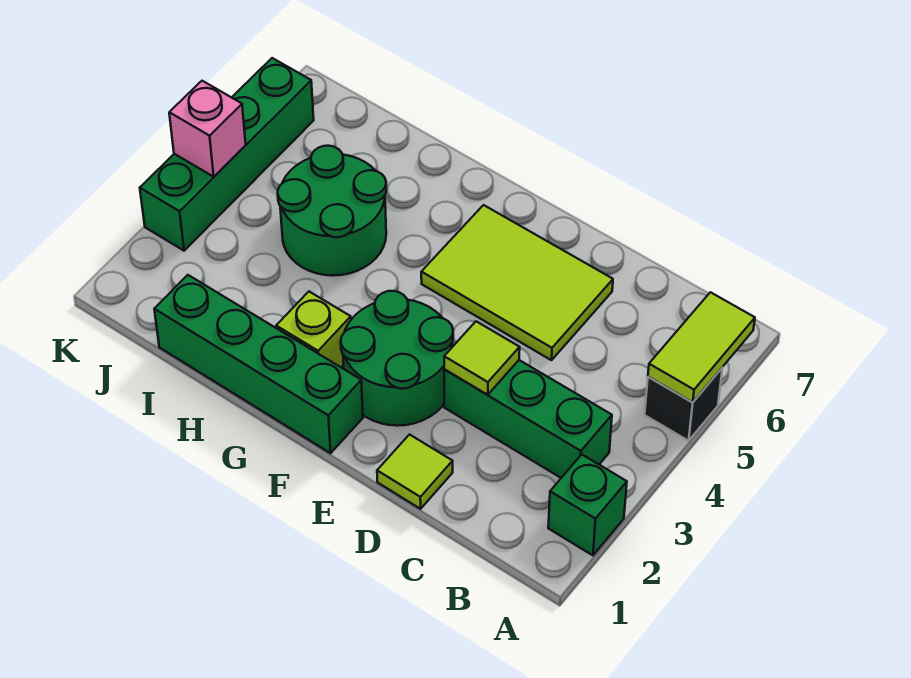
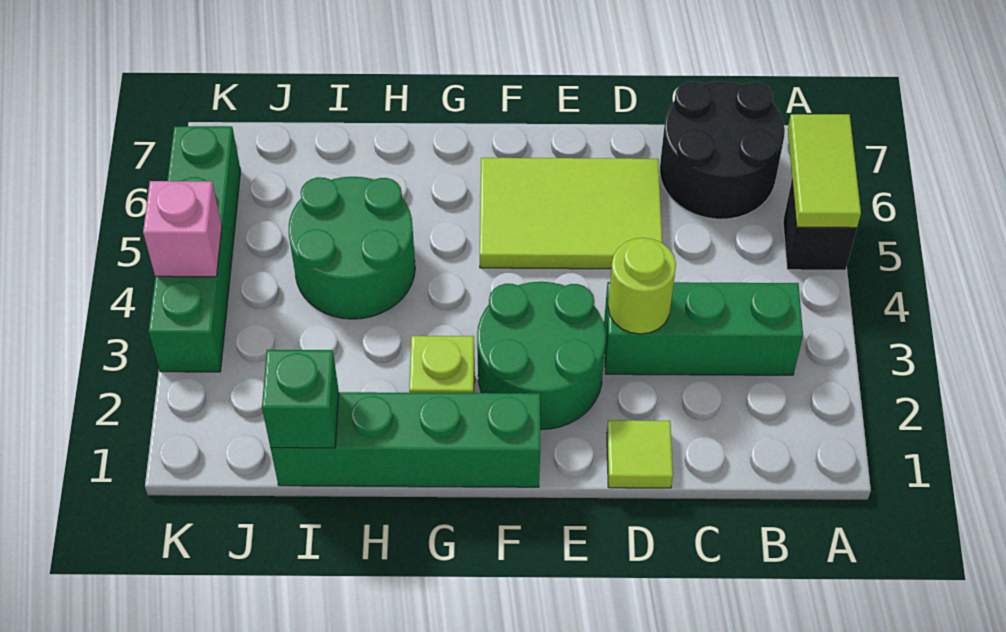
green 1x1 brick [548,455,627,555] -> green 1x1 brick moved to [262,350,339,448]
none -> black 2x2 round brick [660,81,785,219]
lime 1x1 tile [444,321,520,395] -> lime 1x1 round brick [608,238,676,334]

